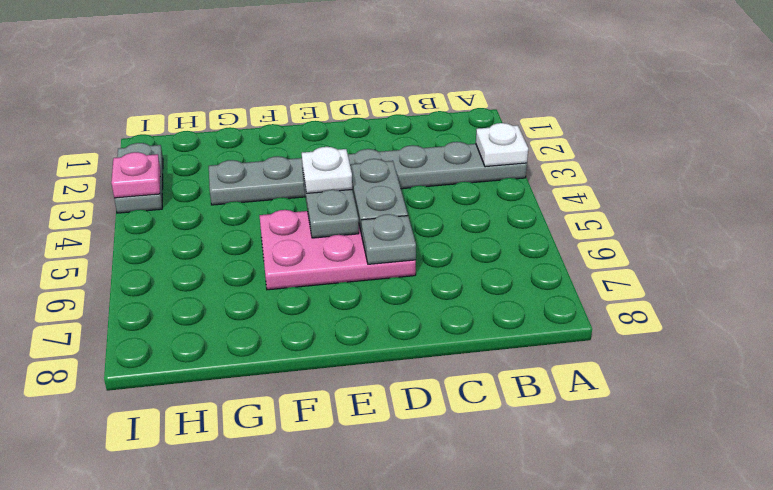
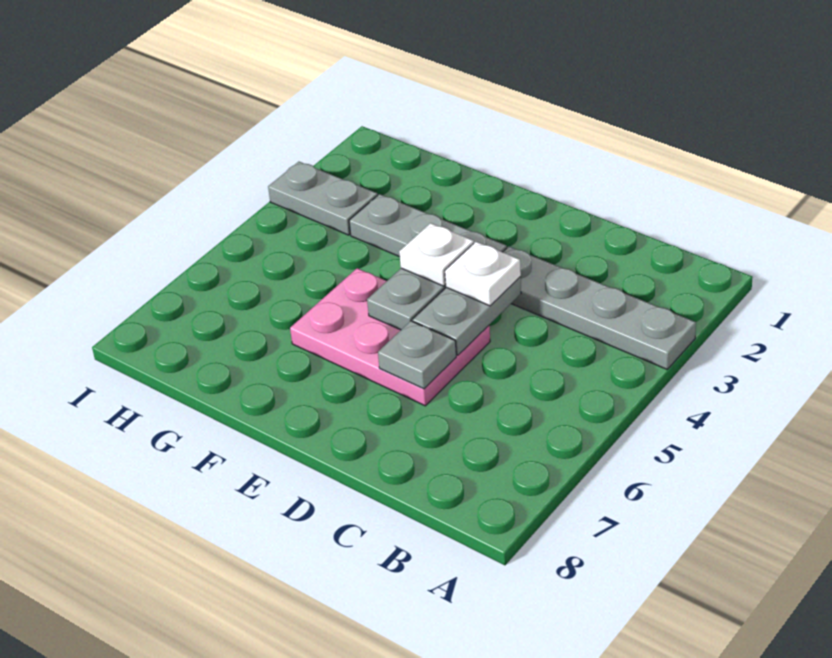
white 1x1 plate [476,123,528,167] -> white 1x1 plate moved to [445,242,521,306]
grey 1x2 plate [114,143,163,213] -> grey 1x2 plate turned to [268,162,378,235]
pink 1x1 plate [111,152,160,198] -> none

